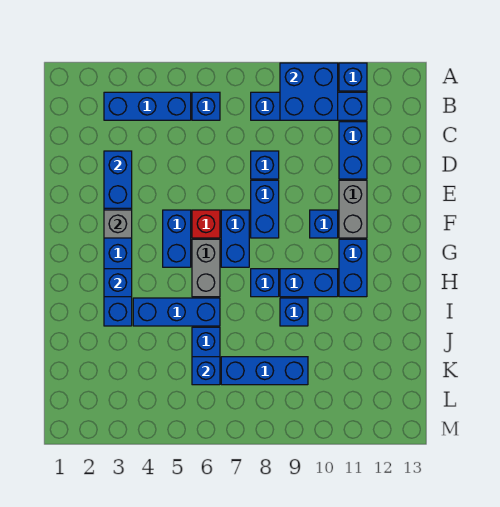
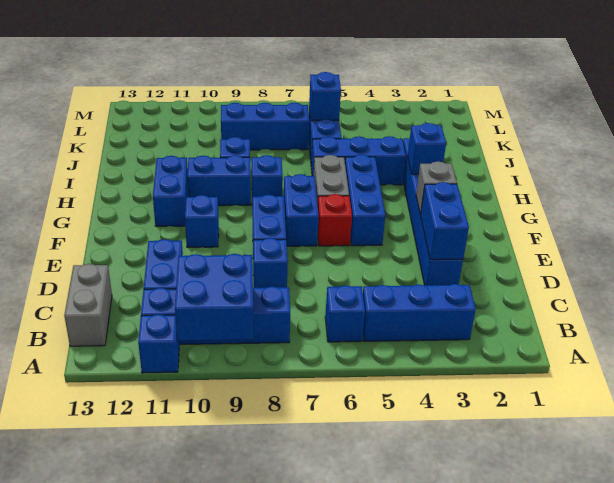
grey 1x2 brick [339,180,367,238] -> grey 1x2 brick moved to [64,264,112,346]
blue 1x2 brick [163,210,191,267] -> blue 1x3 brick [345,155,385,246]

